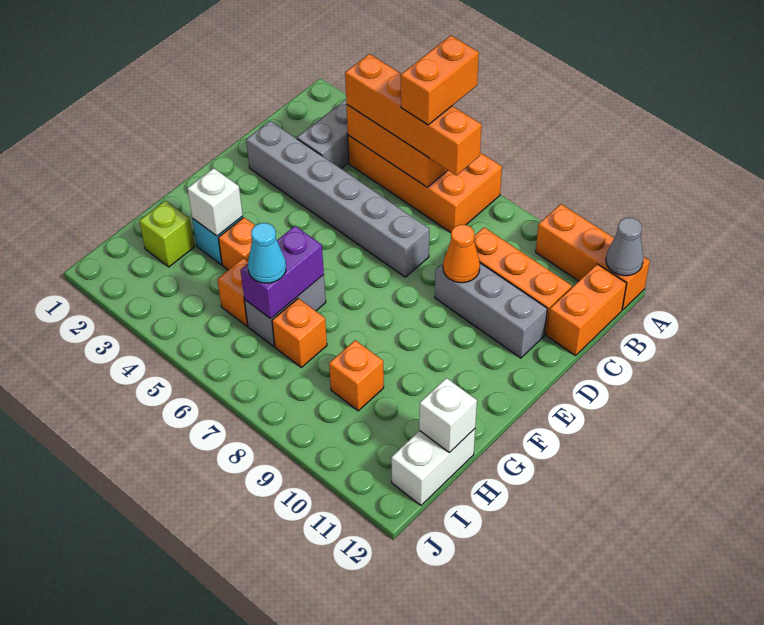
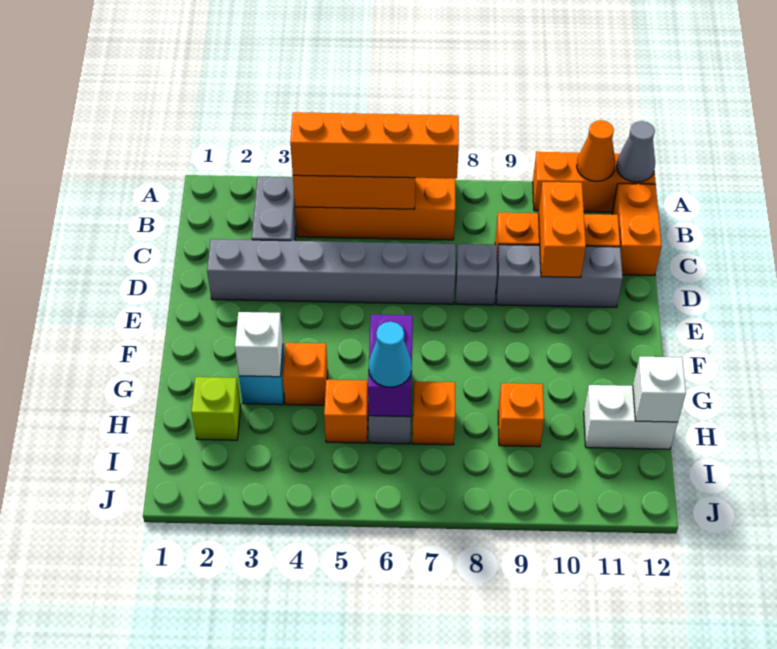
orange 1x2 brick [401,36,479,125] -> orange 1x2 brick moved to [539,182,586,277]
none -> grey 1x1 brick [456,244,497,305]
orange 1x1 cone [443,225,480,283] -> orange 1x1 cone moved to [577,120,615,181]
white 1x2 brick [391,429,475,505] -> white 1x2 brick turned to [584,385,678,449]

